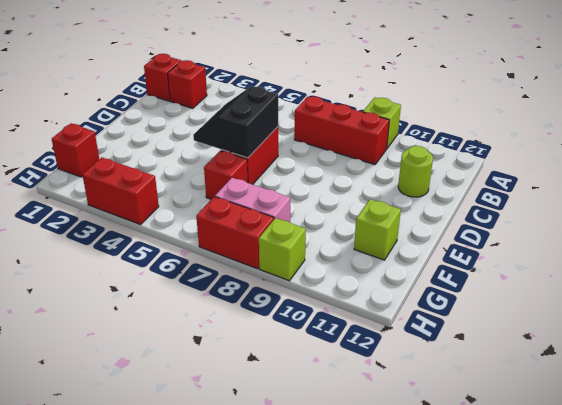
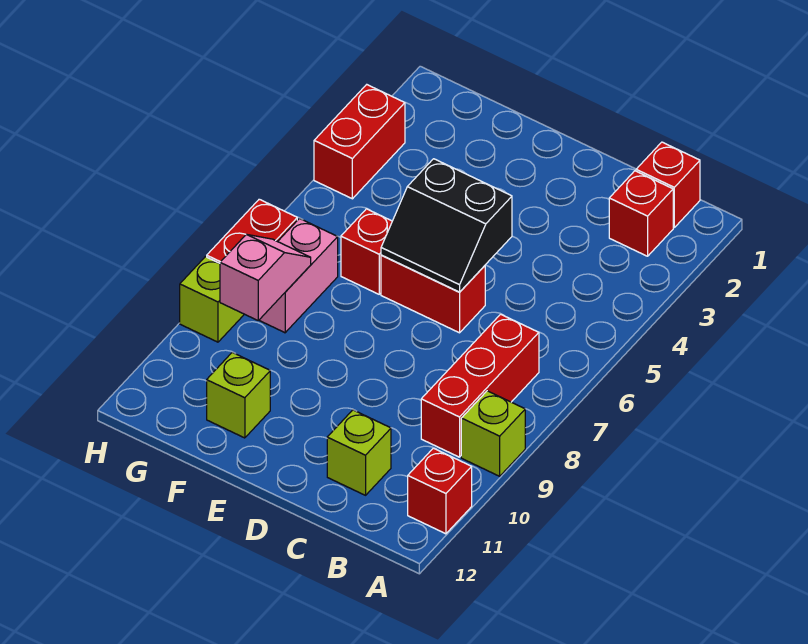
lime 1x1 round brick [398,146,433,197] -> lime 1x1 brick [327,410,391,495]
black 2x2 slope [193,86,278,158] -> black 2x2 slope turned to [381,159,512,292]
red 1x1 brick [52,124,99,177] -> red 1x1 brick moved to [408,448,472,534]
none -> pink 1x2 slope [220,234,311,320]

